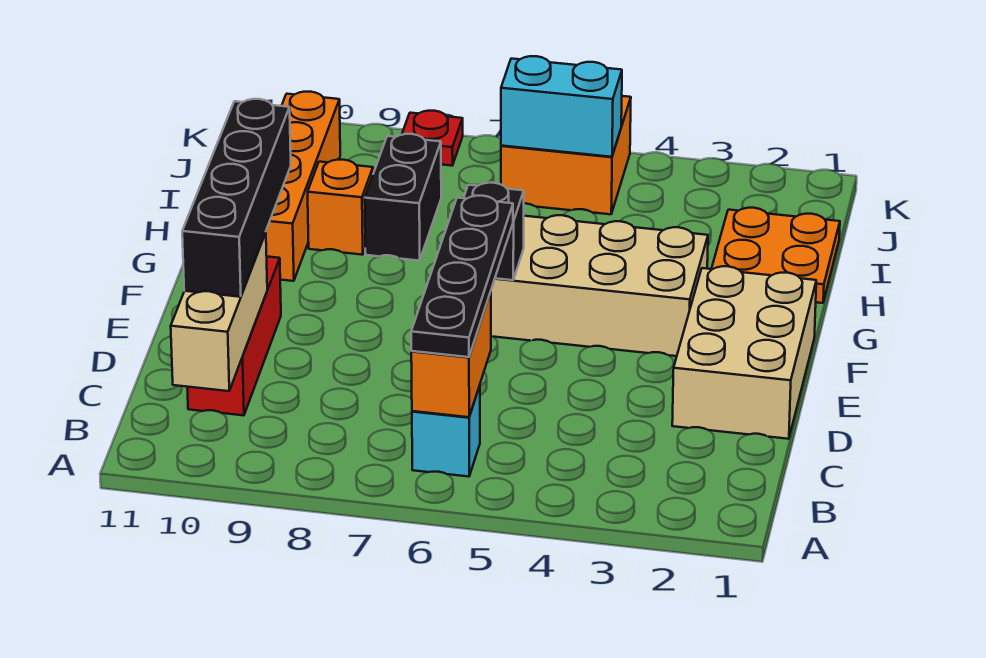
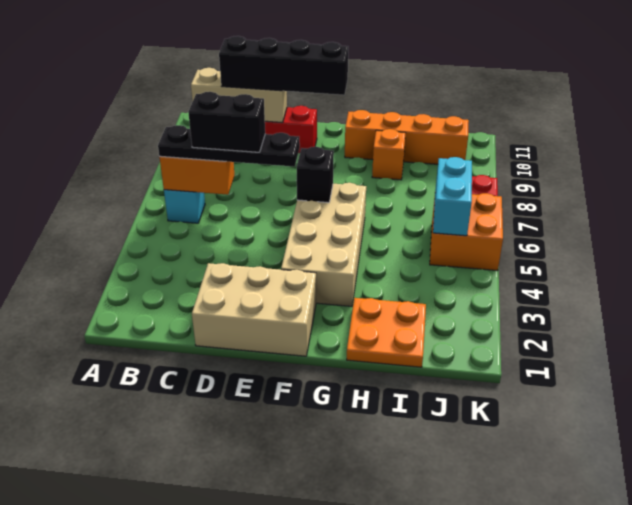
black 1x2 brick [365,134,441,261] -> black 1x2 brick moved to [188,92,265,152]

